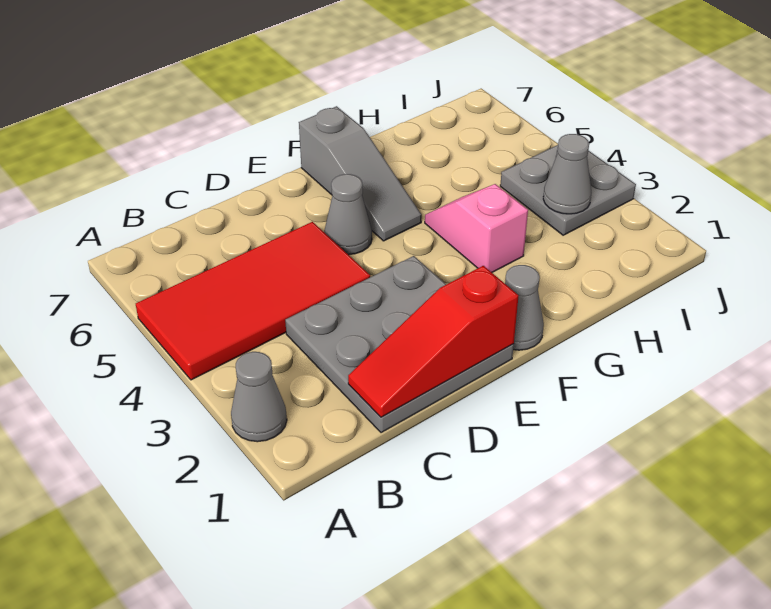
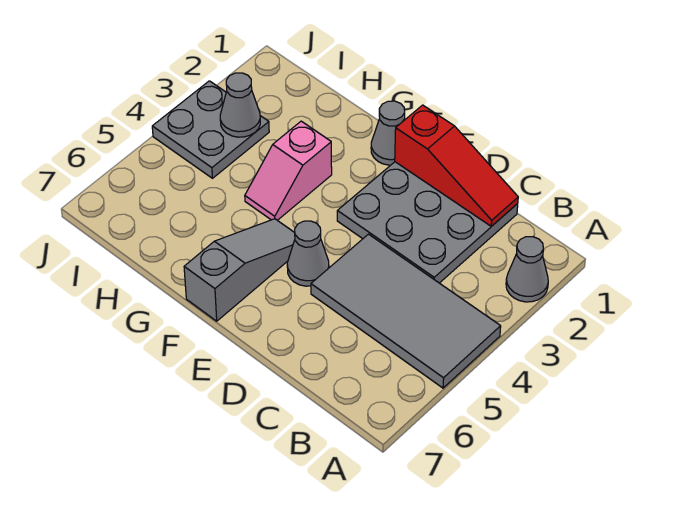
red 2x4 tile [136,222,370,380] -> grey 2x4 tile [311,234,501,388]

